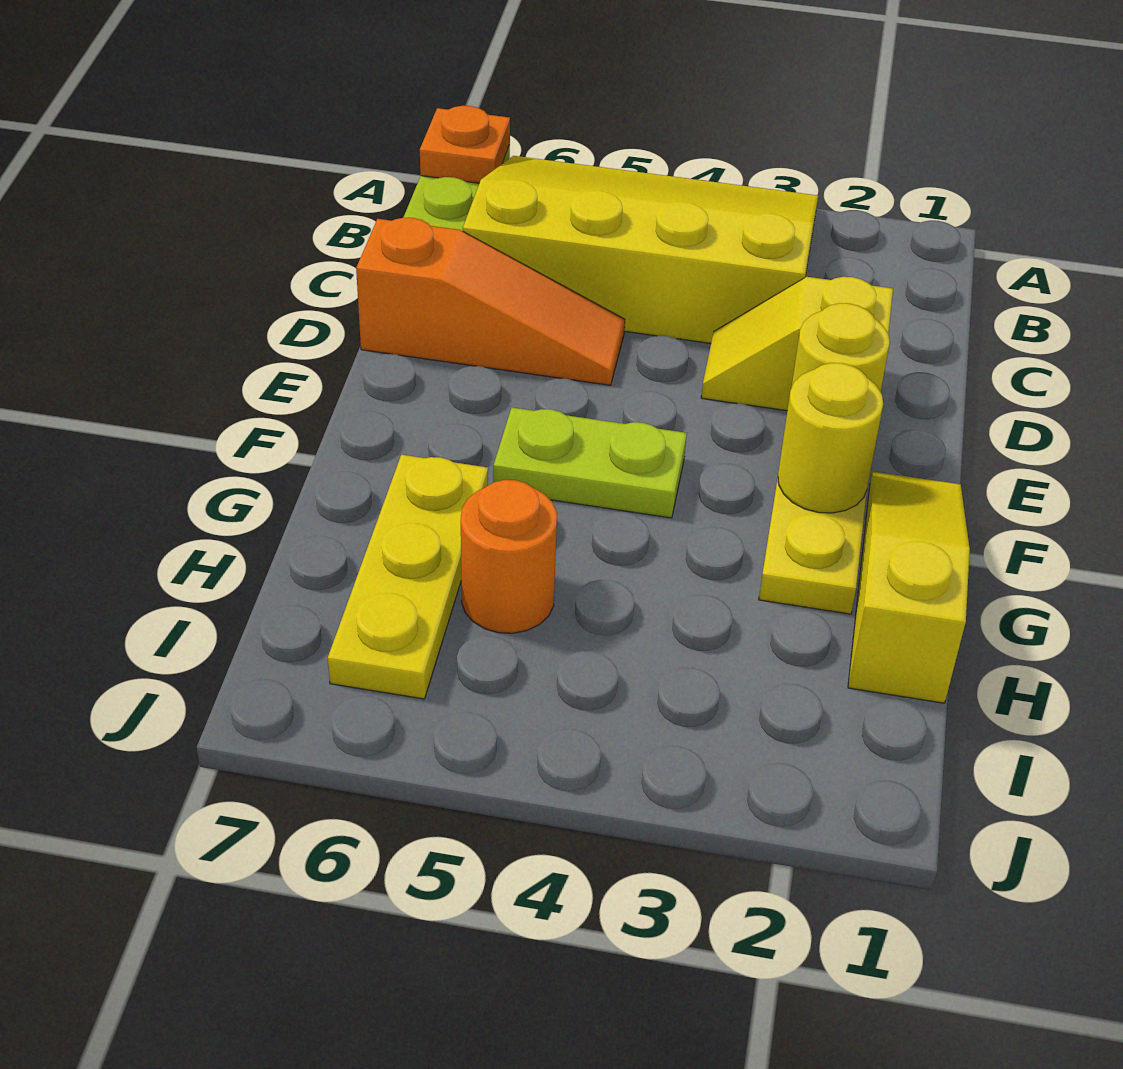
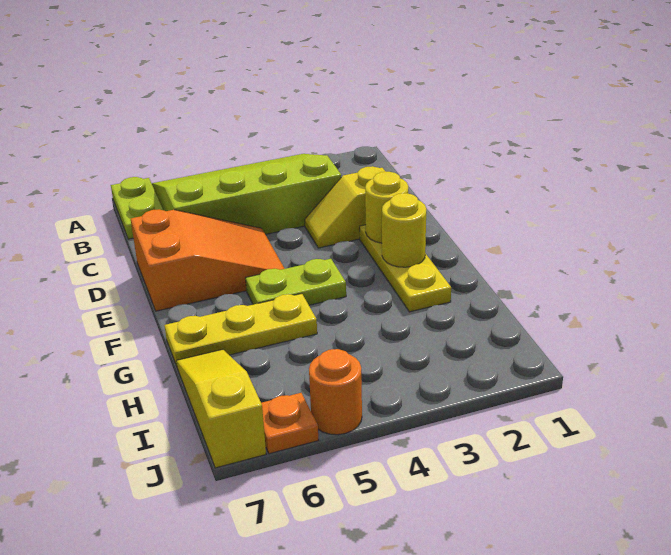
yellow 3x4 slope [463,156,818,343] -> lime 3x4 slope [152,154,341,234]
orange 1x1 plate [420,106,510,183] -> orange 1x1 plate moved to [261,393,318,454]
orange 1x3 slope [356,218,625,385] -> orange 2x3 slope [131,209,285,311]
yellow 1x3 slope [848,472,970,703] -> yellow 1x3 slope moved to [176,349,266,468]
yellow 1x3 plate [328,455,488,699] -> yellow 1x3 plate turned to [164,294,317,366]
orange 1x1 round brick [461,480,557,633] -> orange 1x1 round brick moved to [309,349,362,435]

